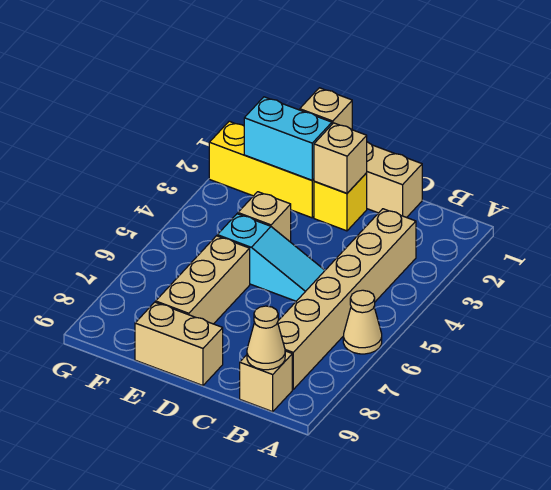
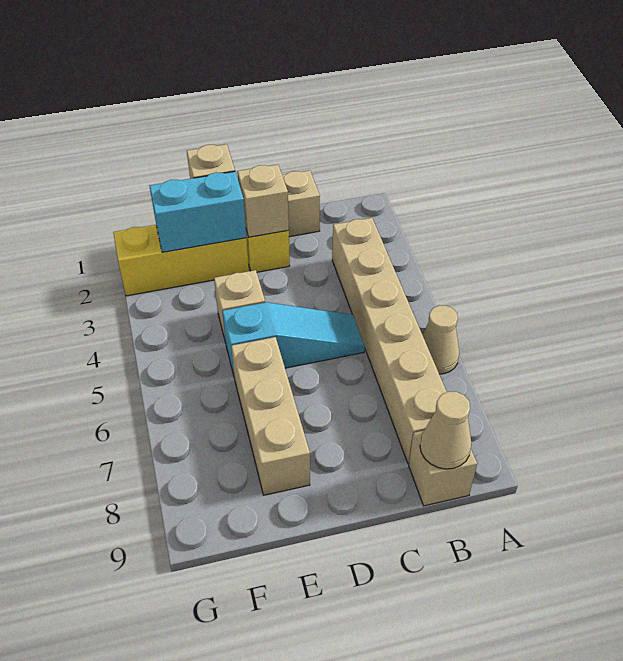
tan 1x2 brick [135,302,223,386] -> none

